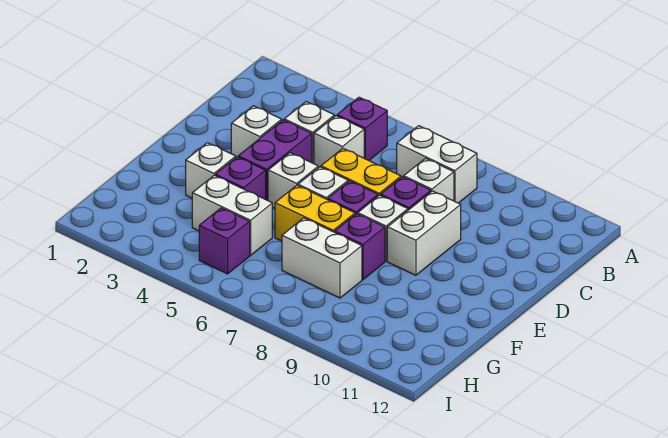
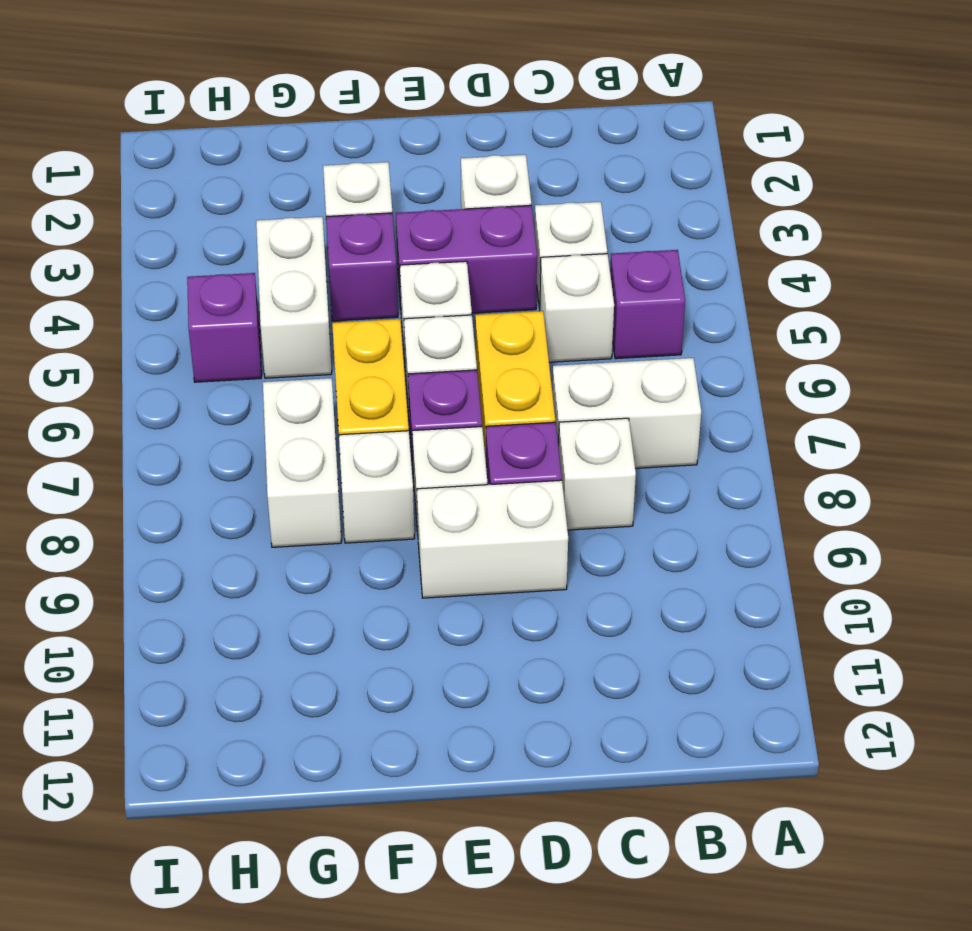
white 1x2 brick [397,126,477,203] -> white 1x2 brick turned to [552,358,701,468]
purple 1x1 brick [335,214,385,280] -> white 1x1 brick [339,431,415,543]

